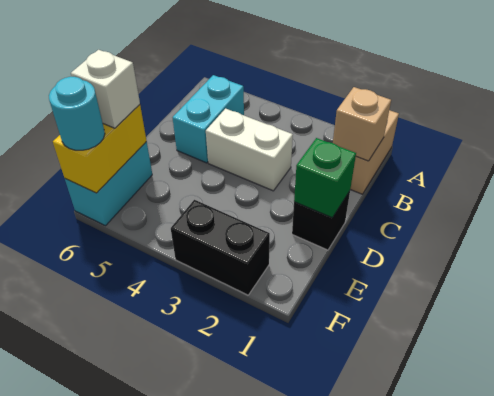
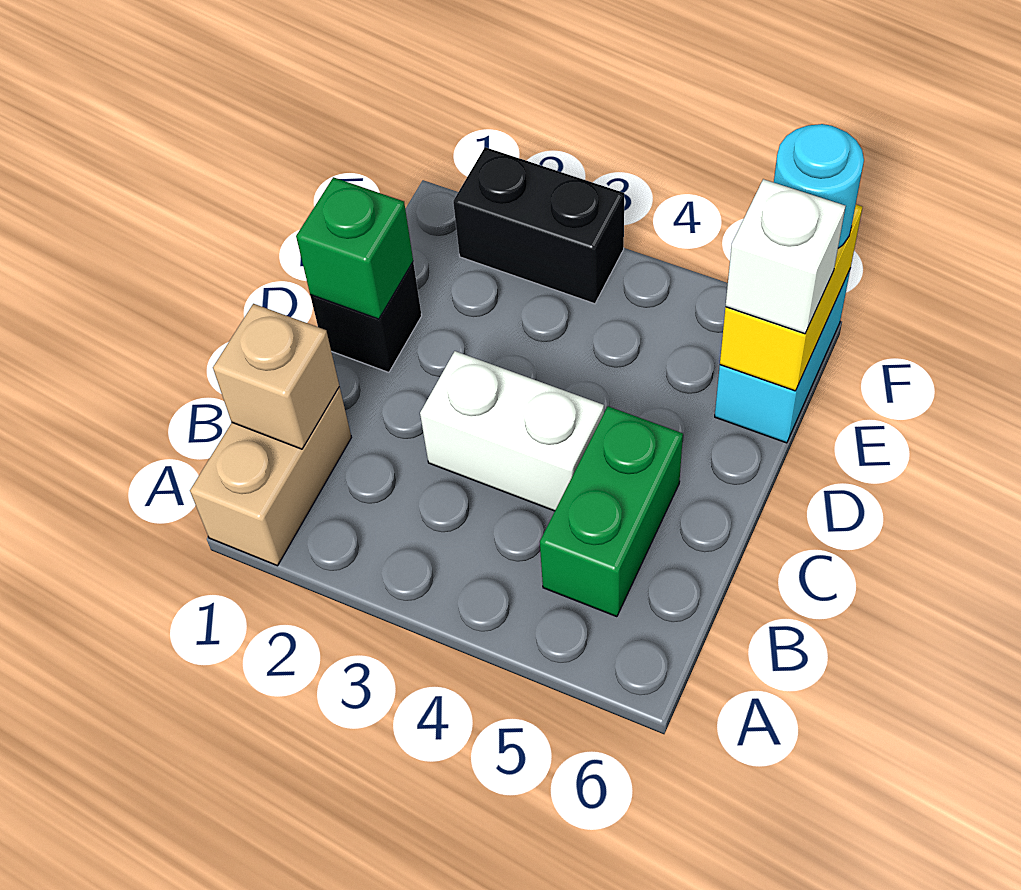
cyan 1x2 brick [173,75,244,163] -> green 1x2 brick [540,406,683,617]

